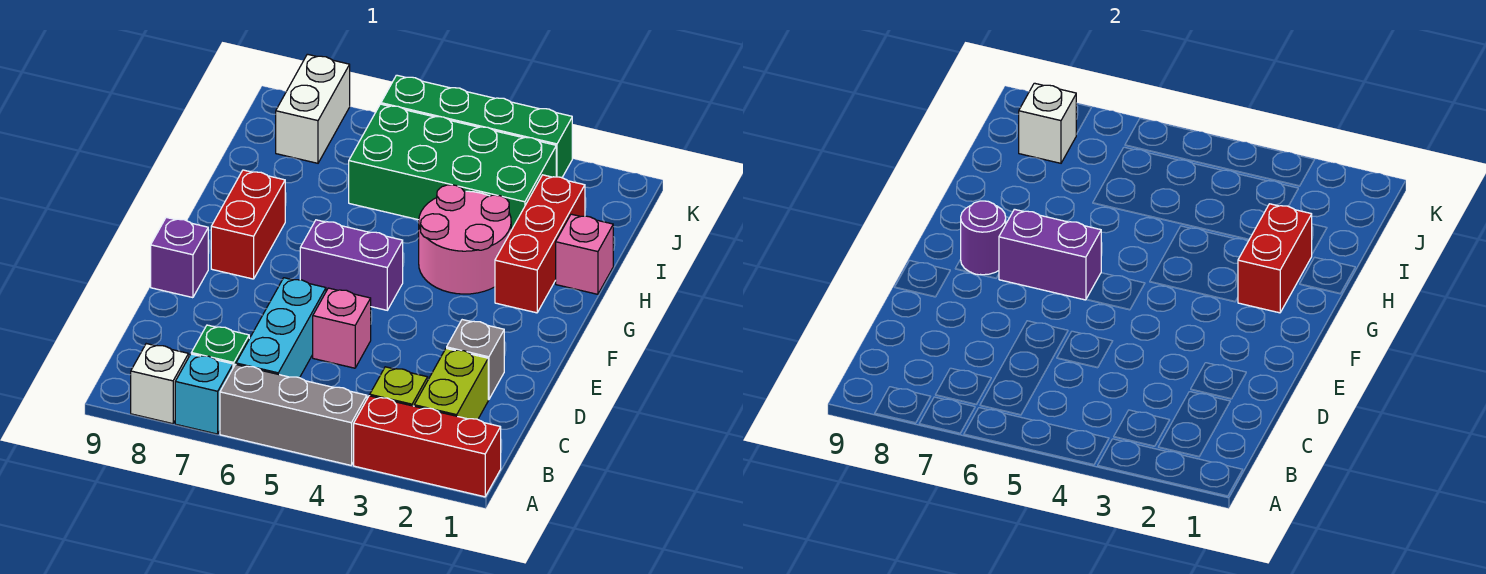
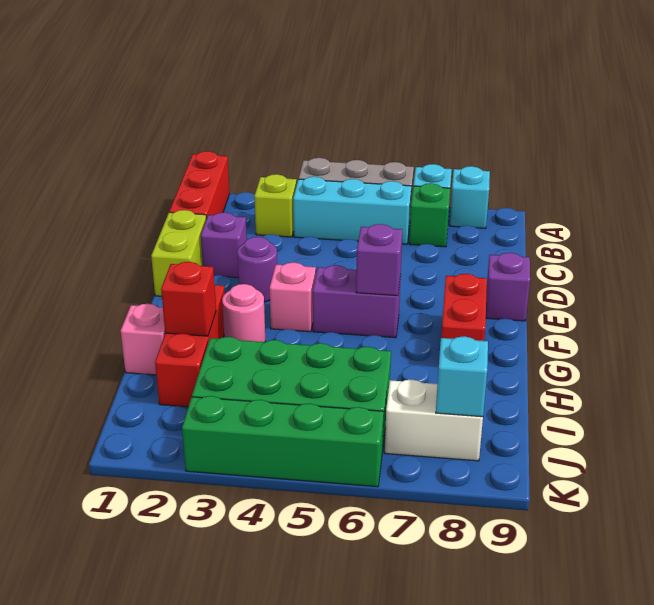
red 1x3 brick [354,396,501,497] -> red 1x3 brick turned to [169,151,229,219]
white 1x1 brick [131,344,189,424] -> cyan 1x1 brick [450,166,490,228]
lime 1x2 brick [414,348,488,419] -> lime 1x2 brick moved to [151,210,206,296]
cyan 1x3 brick [236,278,326,378] -> cyan 1x3 brick turned to [293,177,411,244]
grey 1x1 brick [447,320,504,400] -> purple 1x1 brick [201,212,247,278]
pink 1x1 brick [313,288,371,368] -> pink 1x1 brick moved to [270,262,316,332]
purple 1x2 brick [999,209,1101,300] -> purple 1x1 brick [356,224,402,296]
purple 1x1 round brick [961,201,1006,275] -> purple 1x1 round brick moved to [237,237,277,302]
red 1x2 brick [1238,204,1312,313] -> red 1x1 brick [161,262,216,336]
pink 2x2 round brick [419,185,511,294] -> pink 1x1 round brick [222,284,265,342]
white 1x2 brick [276,54,350,163] -> white 1x2 brick turned to [385,379,483,461]
white 1x1 brick [1019,83,1076,163] -> cyan 1x1 brick [436,336,488,417]

